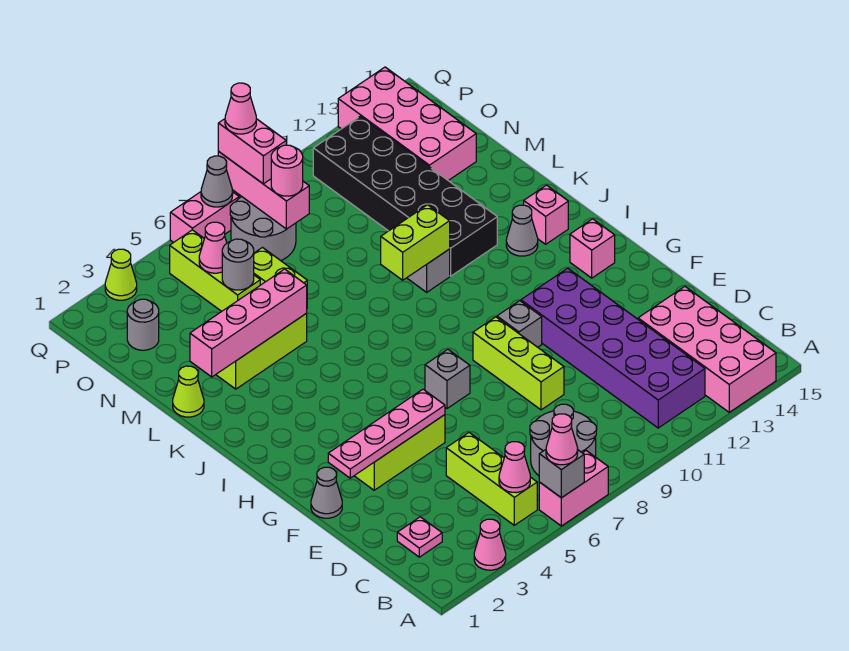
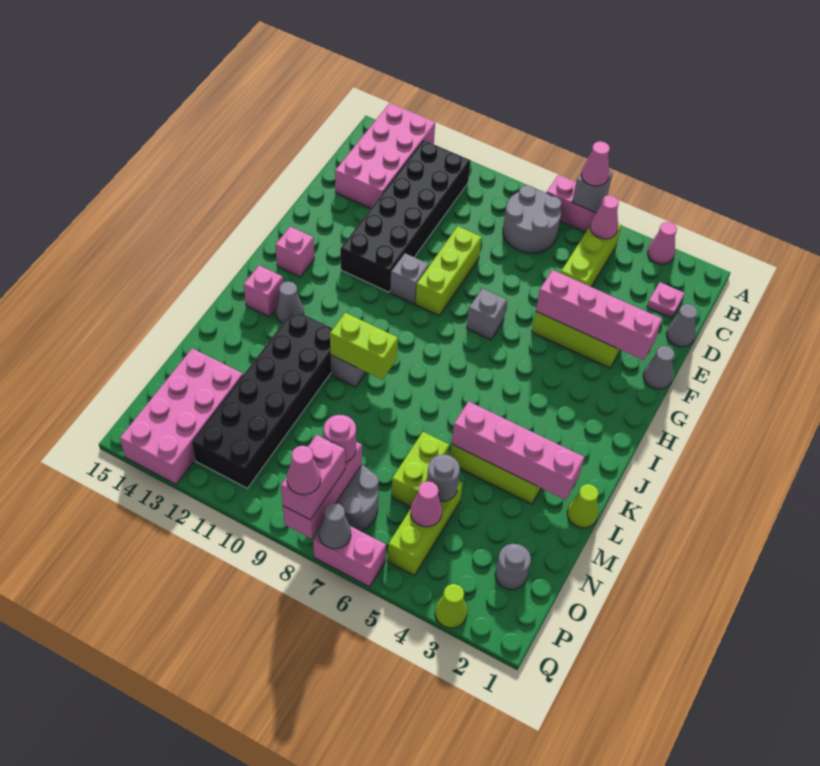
purple 2x6 brick [521,268,705,428] -> black 2x6 brick [340,140,471,292]
none -> grey 1x1 cone [666,304,698,347]
pink 1x4 plate [328,389,445,478] -> pink 1x4 brick [536,270,662,360]

